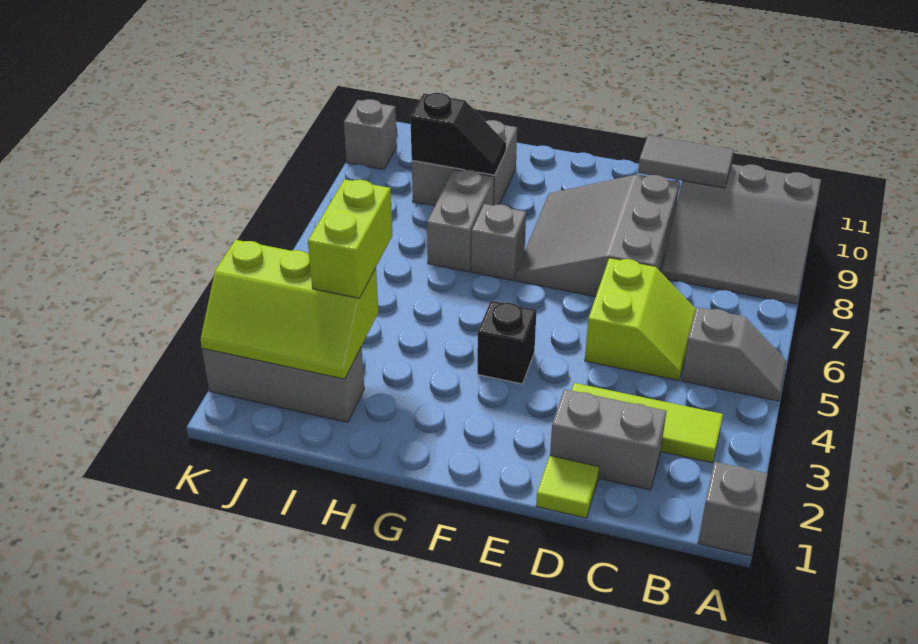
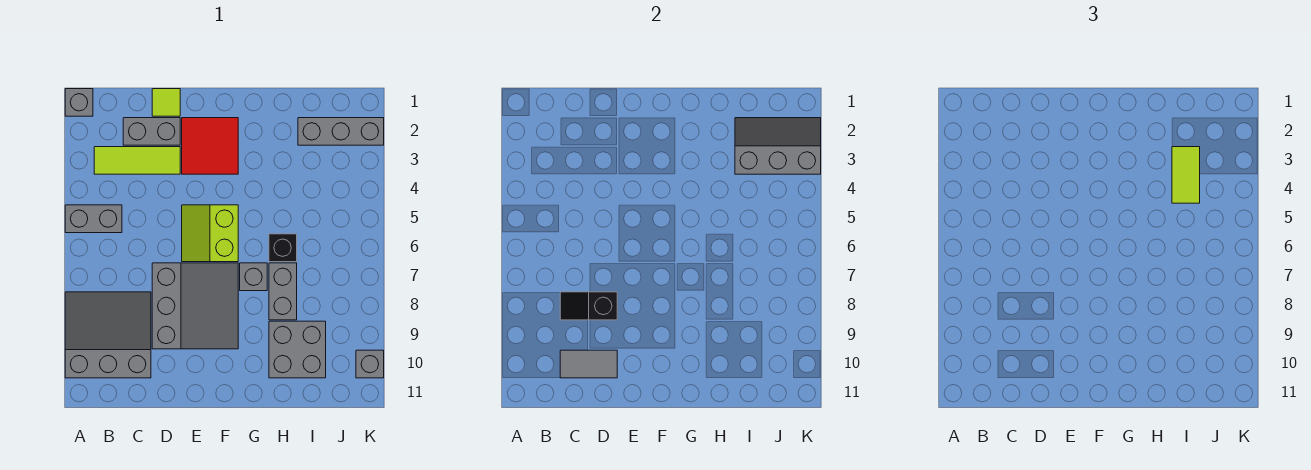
grey 1x2 slope [682,307,787,401] -> grey 1x2 brick [65,205,122,233]
lime 2x2 slope [585,258,696,380] -> lime 2x2 slope moved to [182,205,238,262]
none -> red 2x2 tile [182,118,238,174]
black 1x1 brick [477,301,537,384] -> black 1x1 brick moved to [269,234,297,262]
black 1x2 slope [410,93,506,175] -> black 1x2 slope moved to [560,292,617,320]
lime 2x3 slope [200,240,378,379] -> grey 2x3 slope [735,118,821,174]
lime 1x2 brick [308,179,393,298] -> lime 1x2 tile [1172,147,1200,203]

